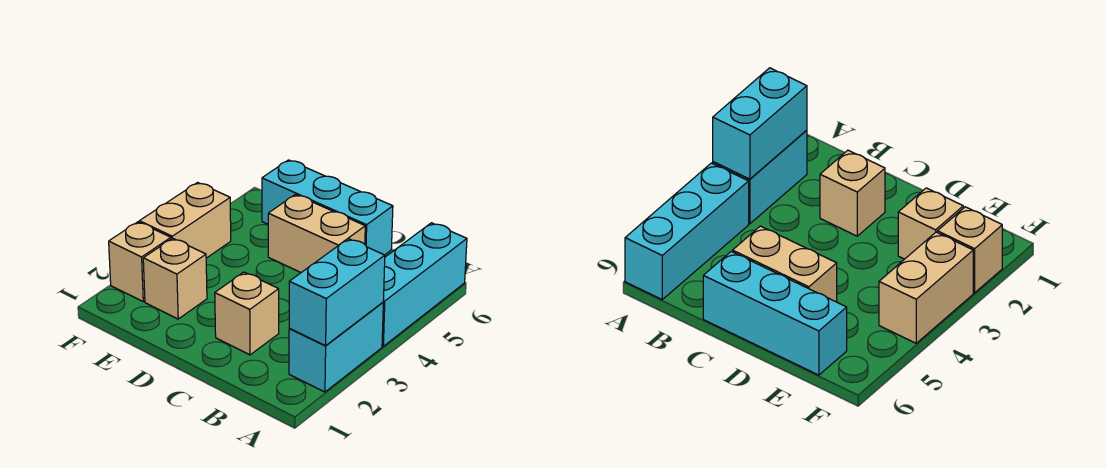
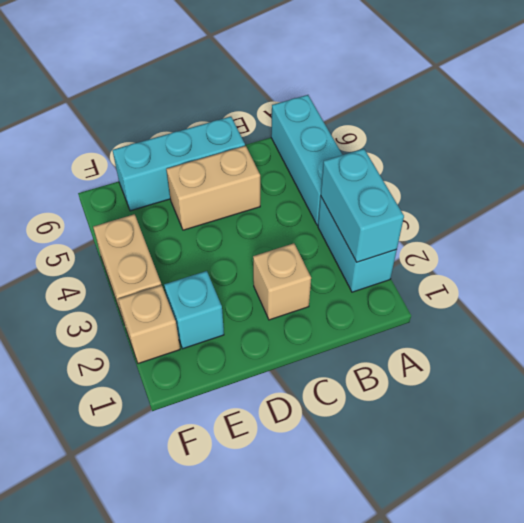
tan 1x1 brick [143,238,207,319] -> cyan 1x1 brick [164,271,224,349]

